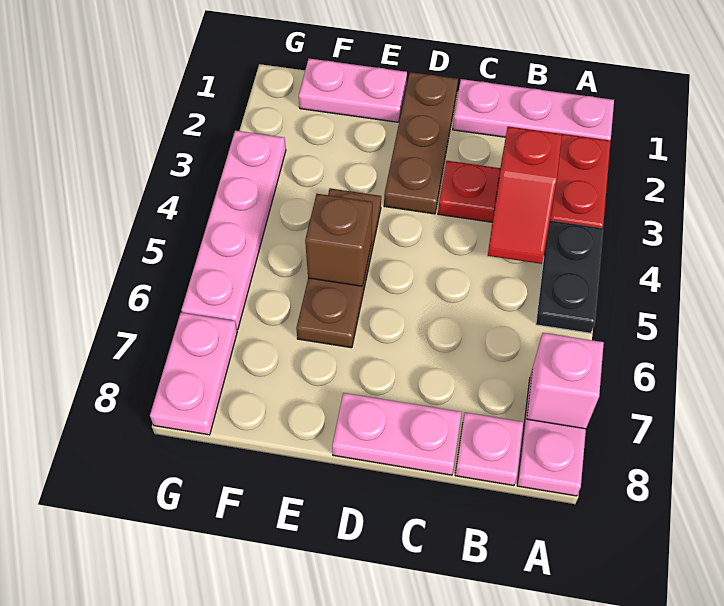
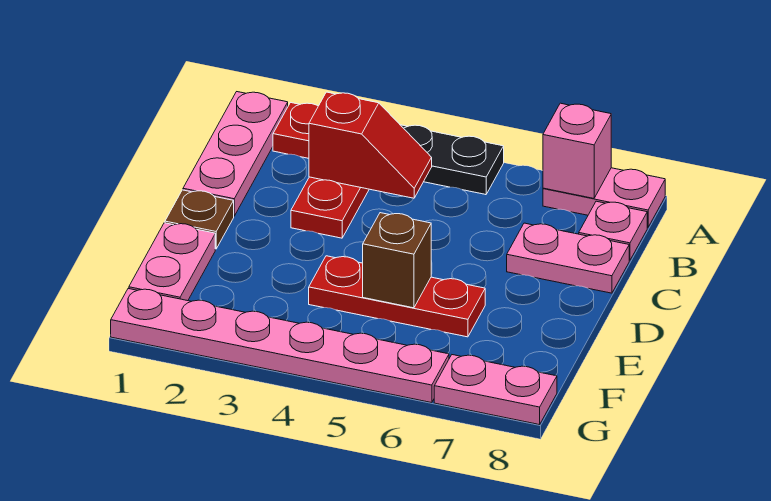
pink 1x2 plate [332,393,462,475] -> pink 1x2 plate turned to [507,223,629,293]
brown 1x3 plate [384,72,458,214] -> brown 1x1 plate [165,190,234,249]
brown 1x3 plate [296,188,381,348] -> red 1x3 plate [309,256,485,337]
pink 1x4 plate [181,131,286,330] -> pink 1x6 plate [111,289,449,403]

